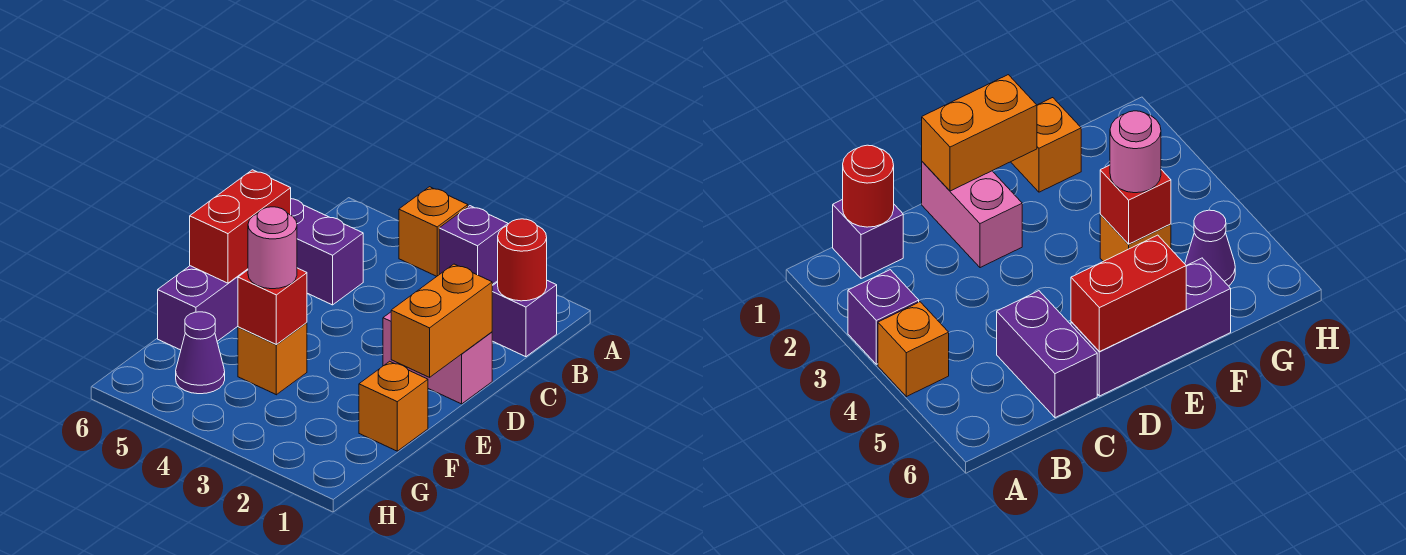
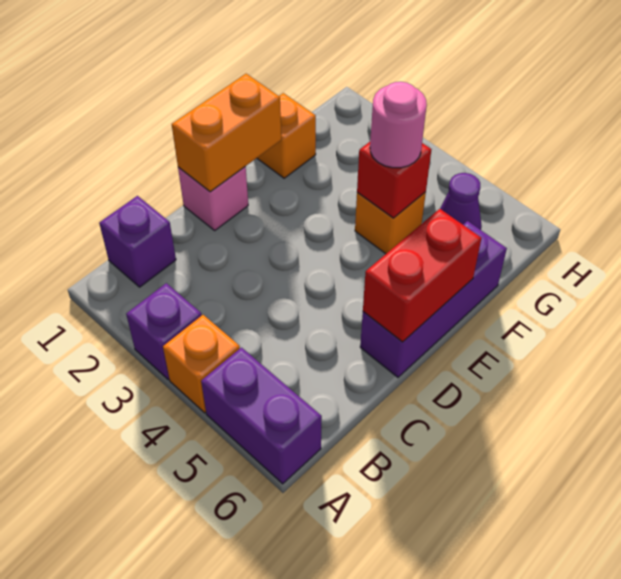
red 1x1 round brick [498,219,547,301] -> none
purple 1x2 brick [291,199,363,305] -> purple 1x2 brick moved to [201,348,322,484]
pink 1x2 brick [383,312,492,404] -> pink 1x1 brick [178,166,248,230]

